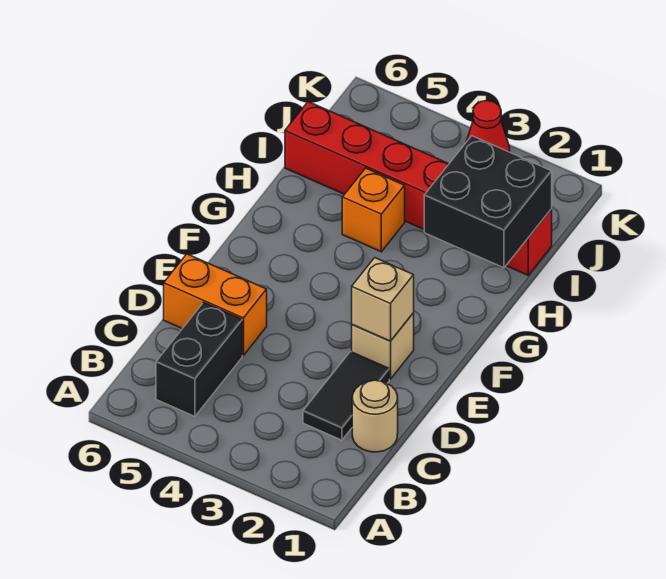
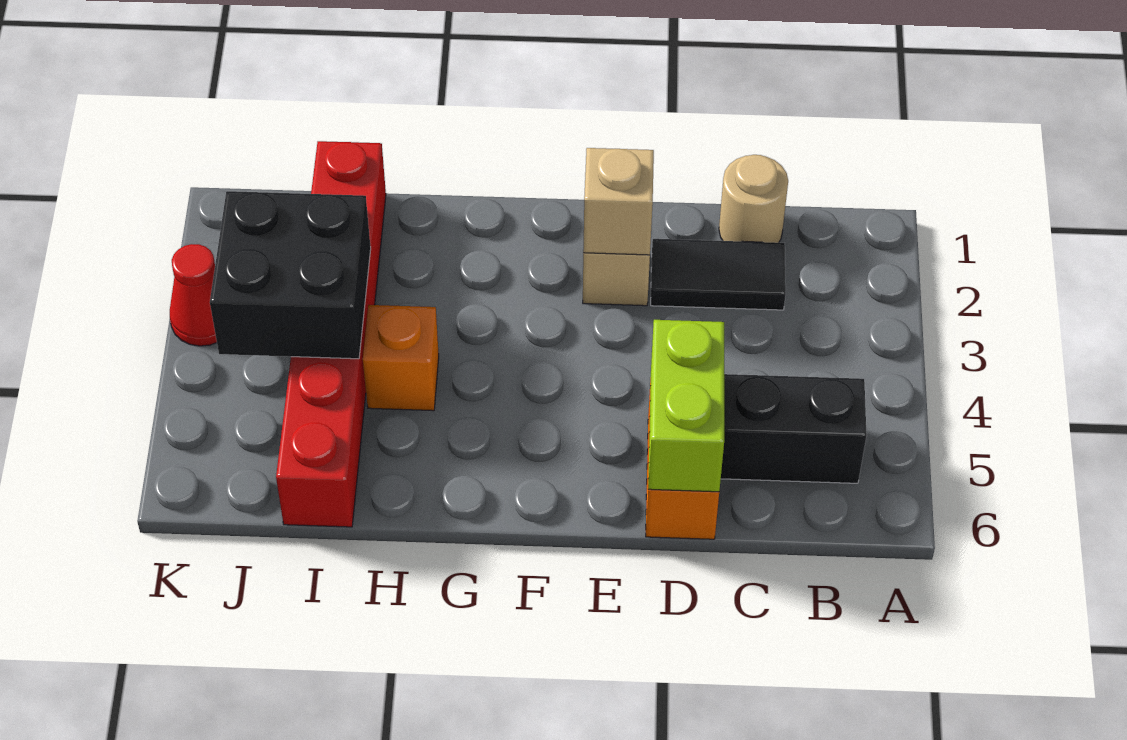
none -> lime 1x2 brick [648,320,724,492]
black 2x2 brick [424,136,552,268] -> black 2x2 brick moved to [210,191,371,359]

